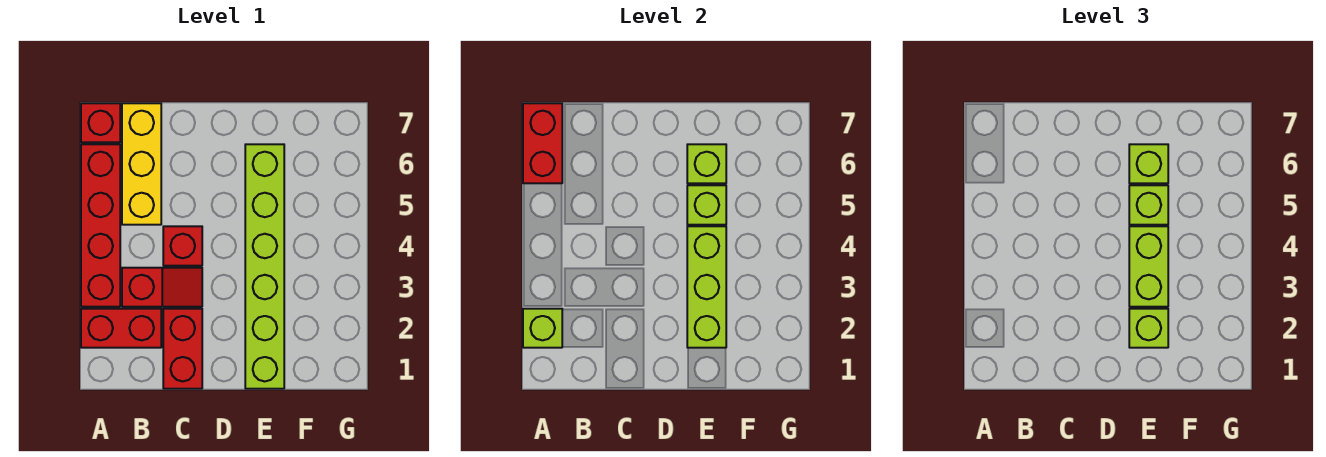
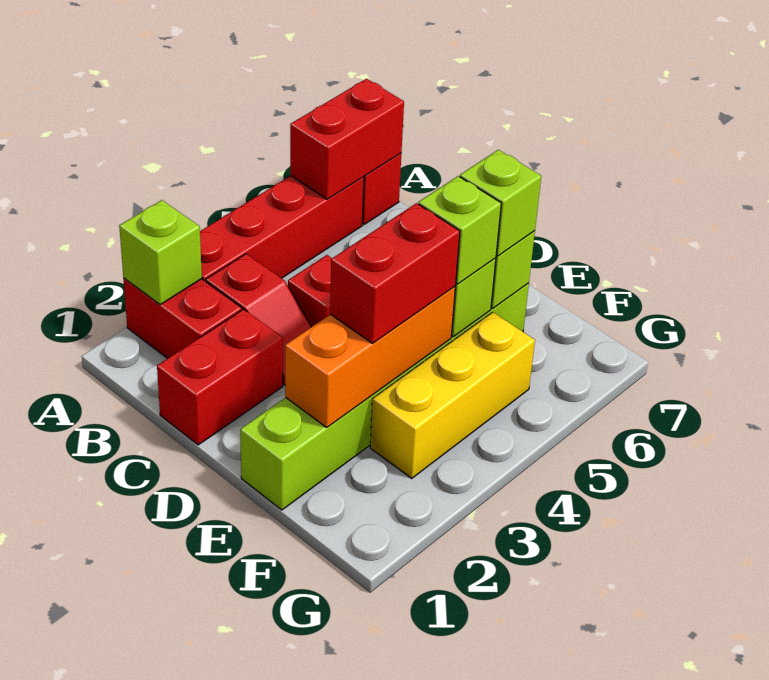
yellow 1x3 brick [122,103,161,225] -> yellow 1x3 brick moved to [370,312,535,478]
lime 1x3 brick [687,226,726,348] -> orange 1x3 brick [285,286,455,427]
lime 1x1 brick [1129,309,1168,348] -> none
lime 1x2 brick [1129,226,1168,307] -> red 1x2 brick [330,203,460,343]

